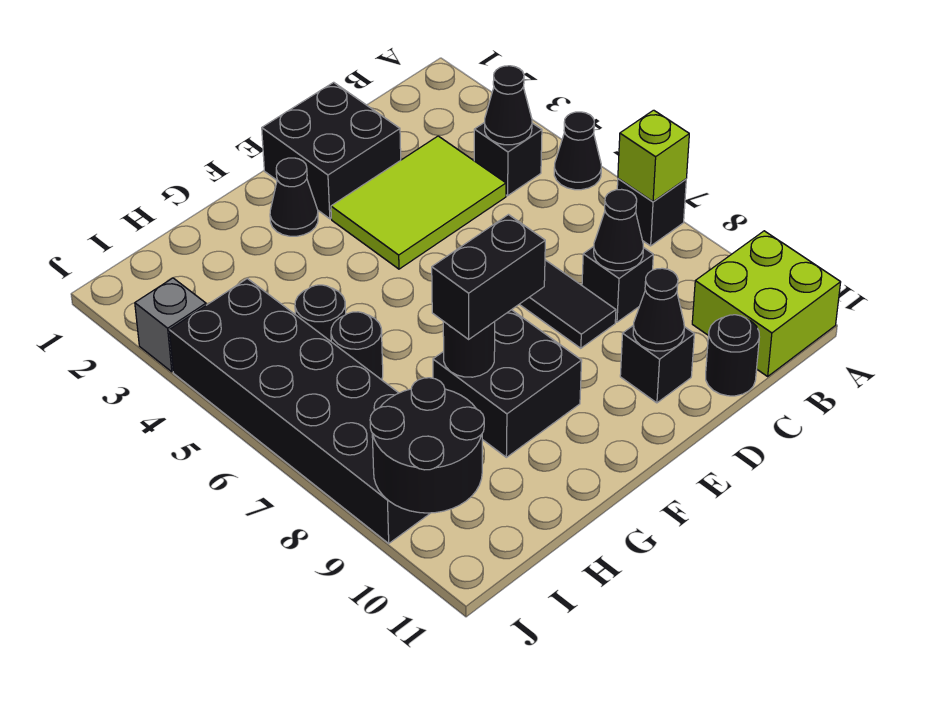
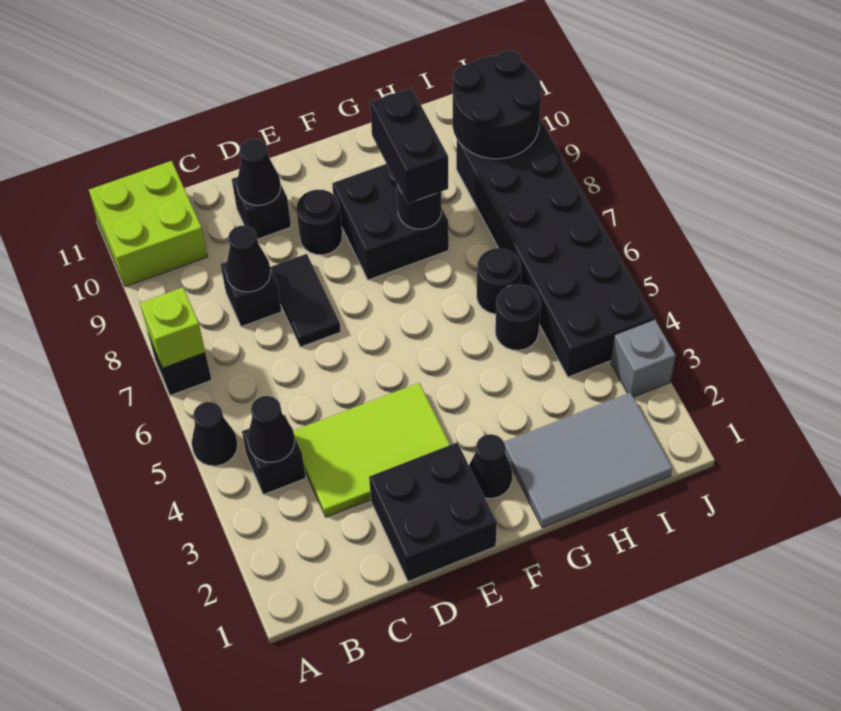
black 1x1 round brick [706,315,759,396] -> black 1x1 round brick moved to [296,190,342,255]
black 1x2 brick [432,215,545,339] -> black 1x2 brick turned to [370,88,448,204]
none -> grey 2x3 tile [504,392,672,528]

